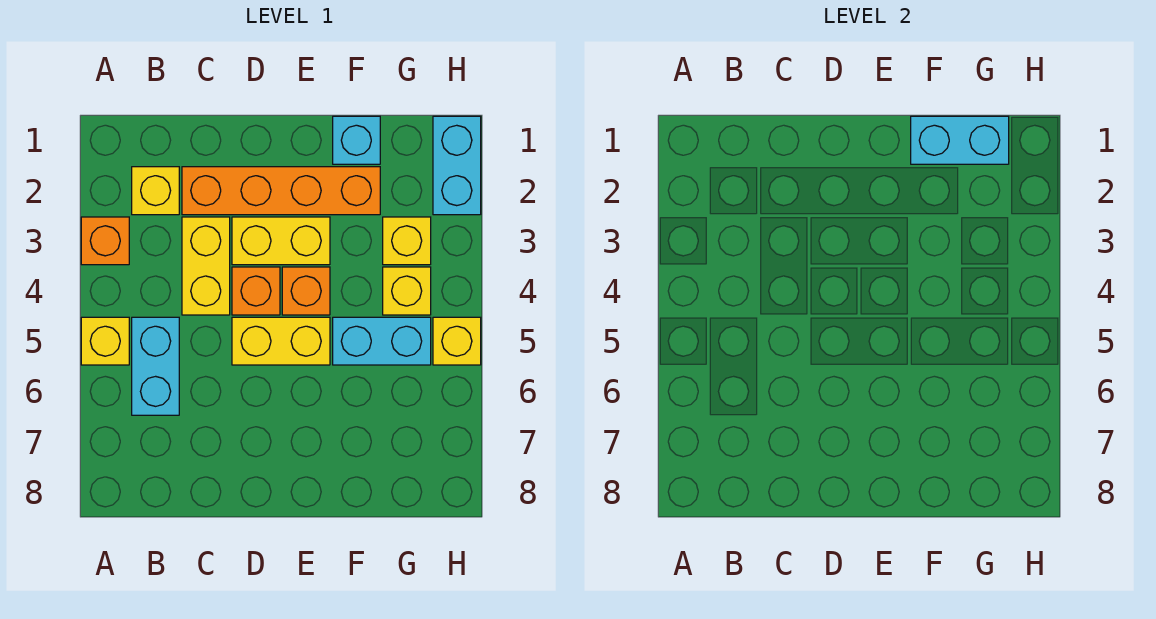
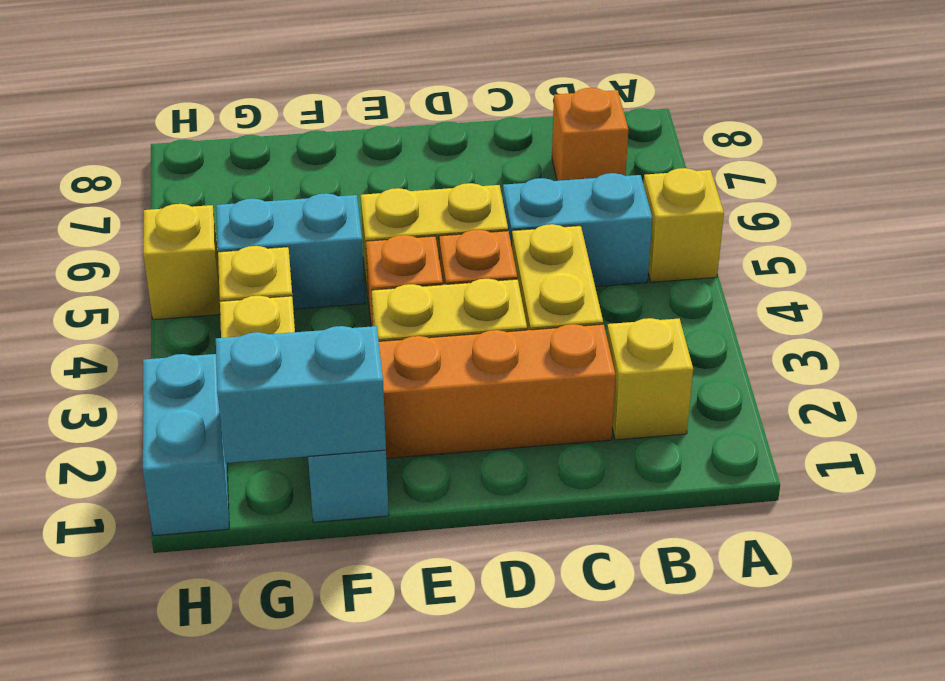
orange 1x1 brick [81,217,129,265] -> orange 1x1 brick moved to [552,88,628,181]
cyan 1x2 brick [132,317,179,415] -> cyan 1x2 brick turned to [503,173,652,287]

